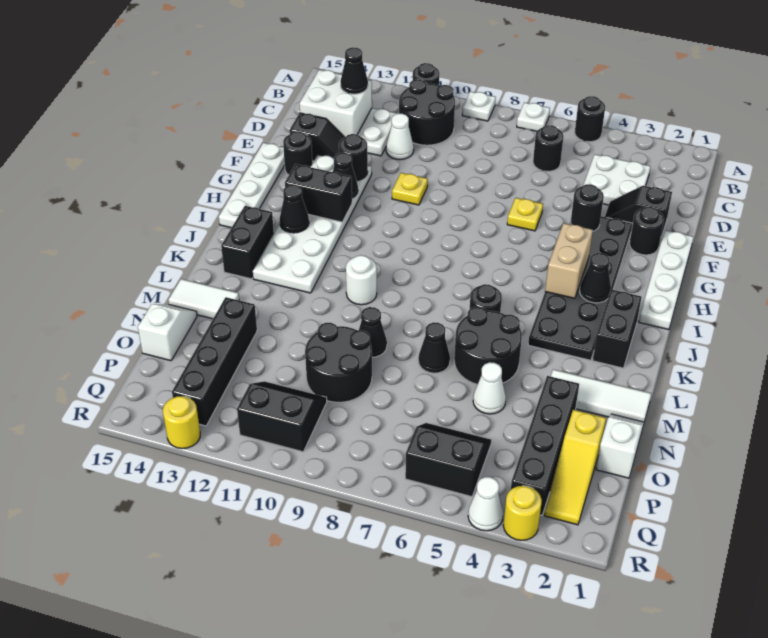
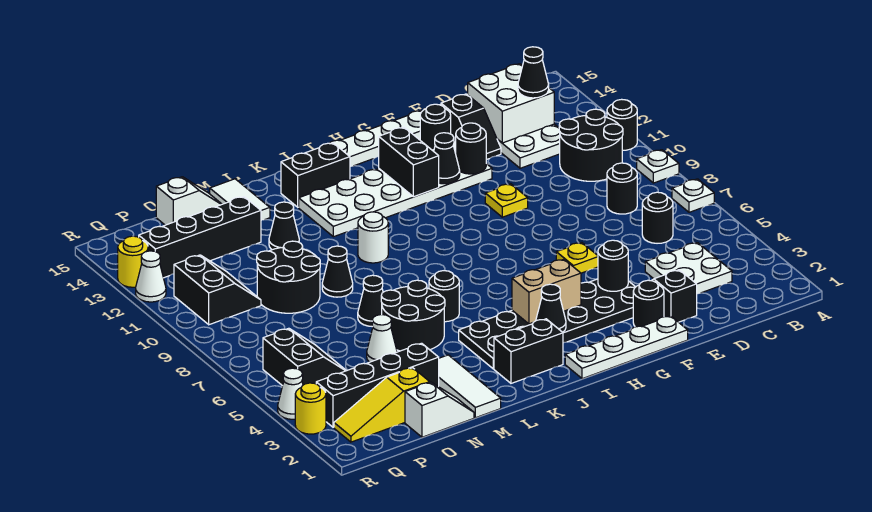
black 1x1 round brick [575,96,605,142] -> black 1x1 round brick moved to [607,163,637,214]
white 1x1 cone [386,114,414,160] -> white 1x1 cone moved to [136,251,166,302]
black 1x1 cone [280,185,309,233] -> black 1x1 cone moved to [269,202,299,250]

